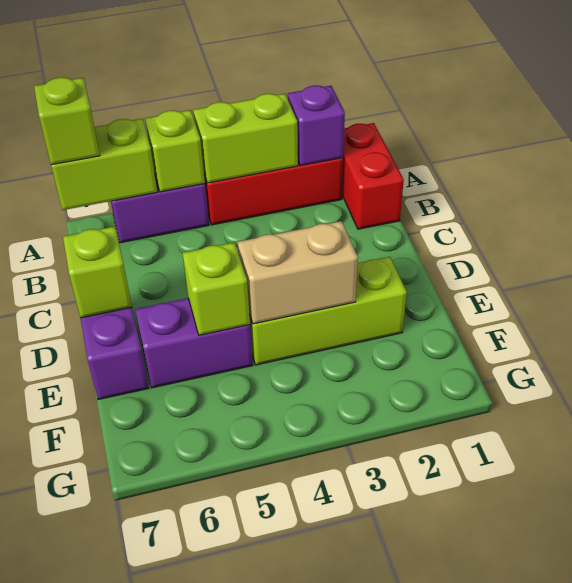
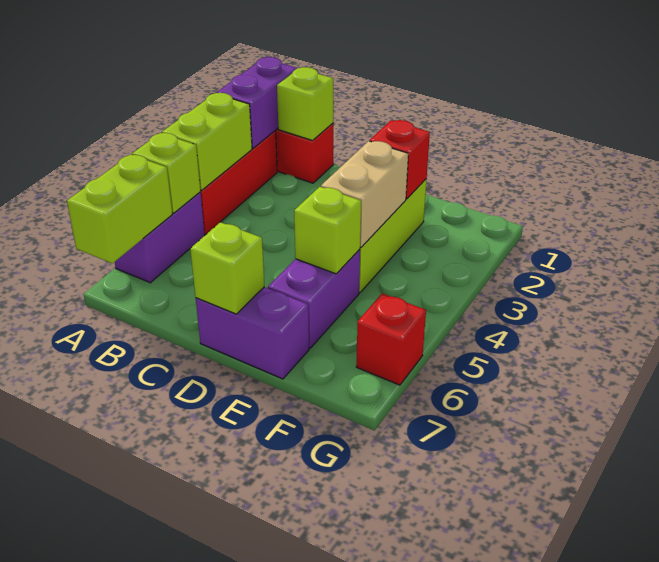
purple 1x1 brick [288,85,345,166] -> purple 1x2 brick [216,57,297,148]
lime 1x1 brick [34,77,100,165] -> lime 1x1 brick moved to [277,67,334,140]
none -> red 1x1 brick [370,120,430,199]
none -> red 1x1 brick [356,294,426,385]

